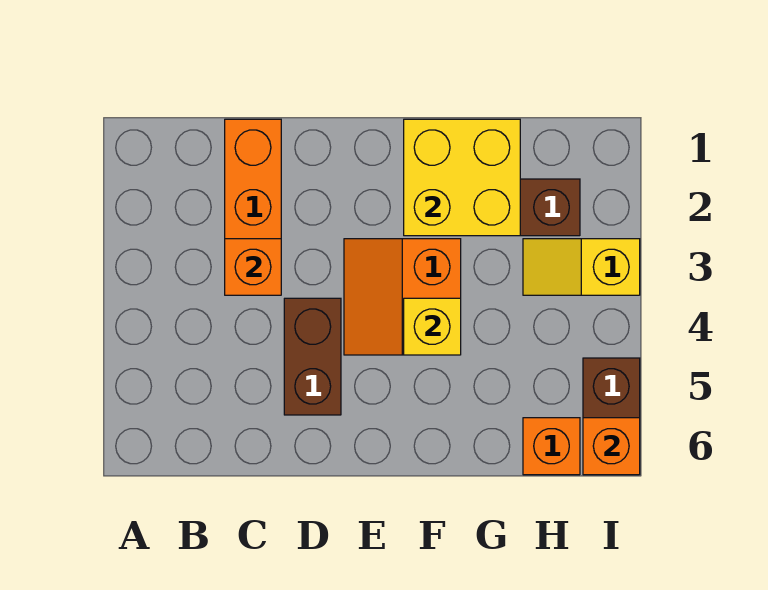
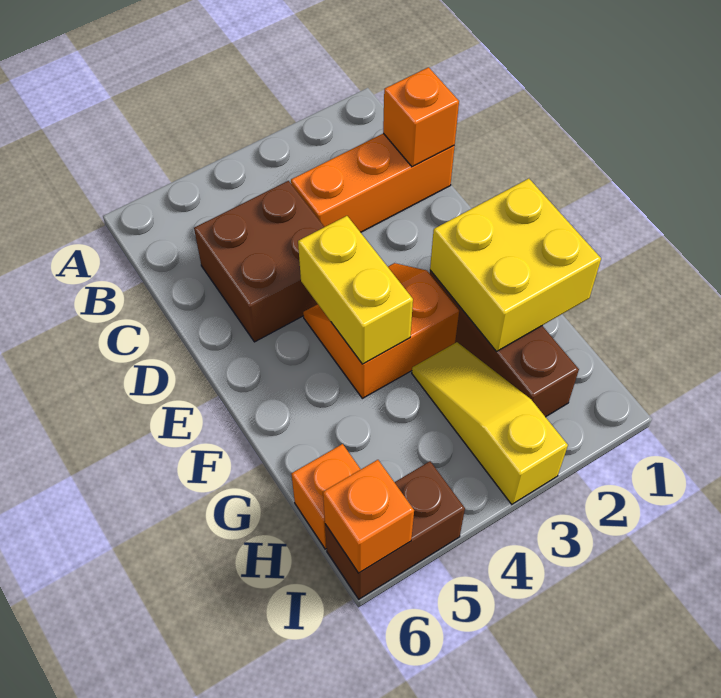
orange 1x1 brick [225,239,281,295] -> orange 1x1 brick moved to [383,67,459,167]
brown 1x2 brick [284,298,341,415] -> brown 2x2 brick [194,181,324,342]
yellow 1x1 brick [404,298,461,355] -> yellow 1x2 brick [298,216,413,364]
yellow 1x2 slope [523,239,640,295] -> yellow 1x3 slope [412,342,568,504]

